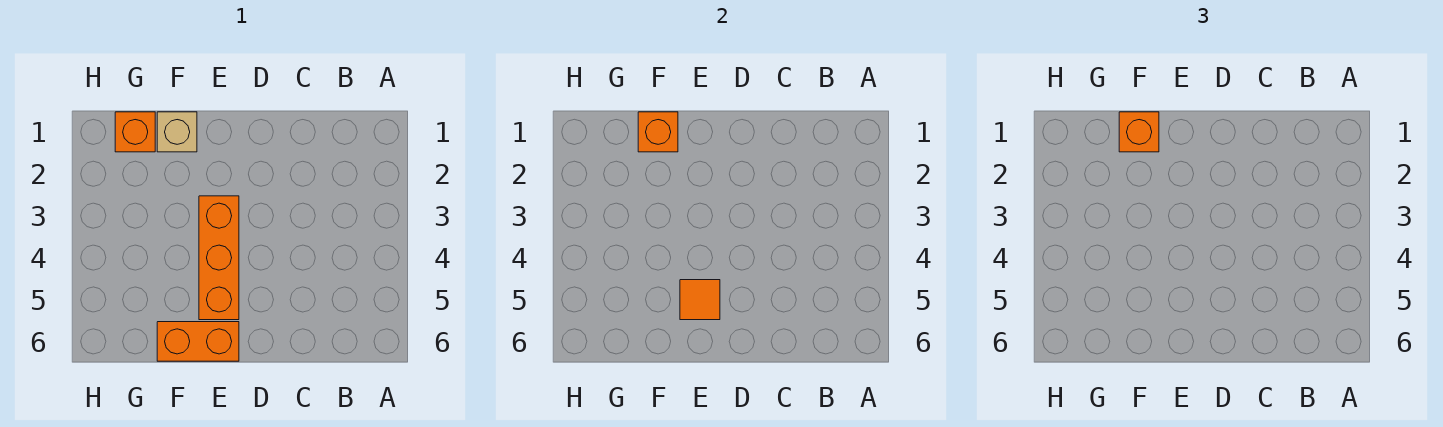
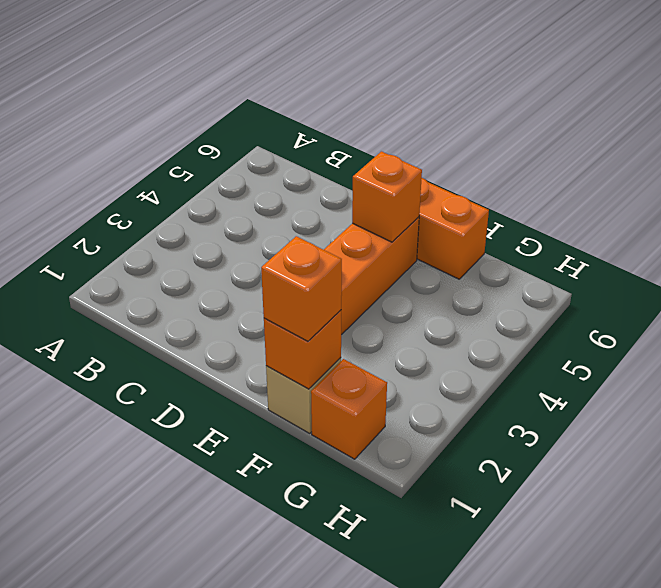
orange 1x1 tile [680,280,720,320] -> orange 1x1 brick [352,151,422,242]

